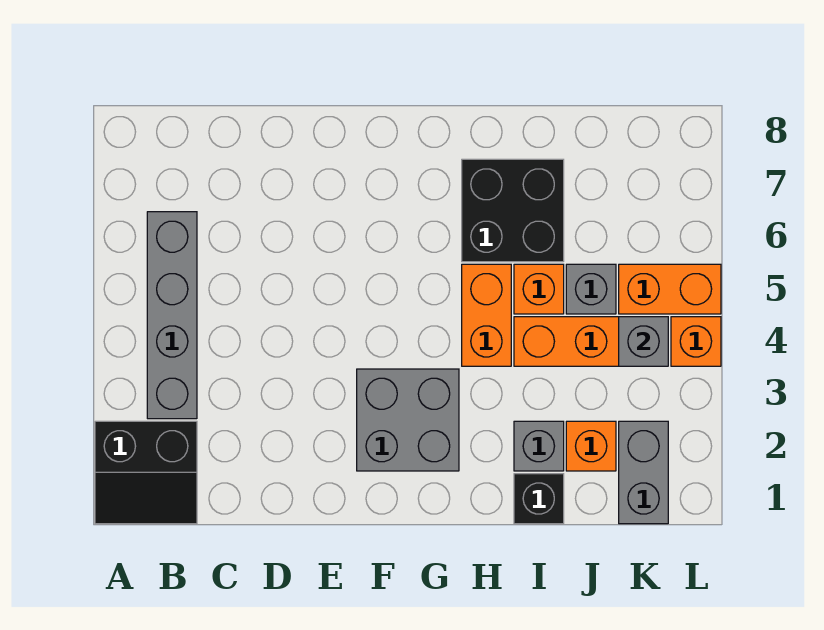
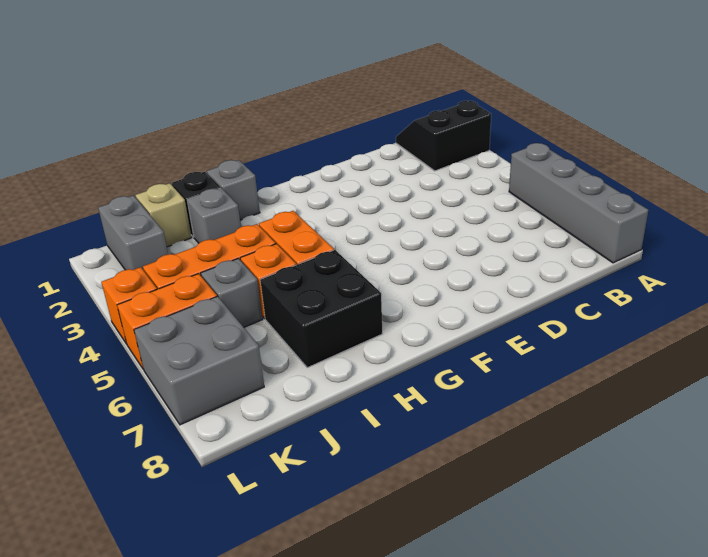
grey 1x4 brick [147,212,197,419] -> grey 1x4 brick moved to [509,143,648,263]
grey 2x2 brick [357,369,459,471] -> grey 2x2 brick moved to [134,296,264,425]
none -> tan 1x1 brick [136,183,192,247]
orange 1x1 brick [566,421,616,471] -> none
grey 1x1 brick [619,317,668,366] -> grey 1x1 brick moved to [207,160,260,220]

